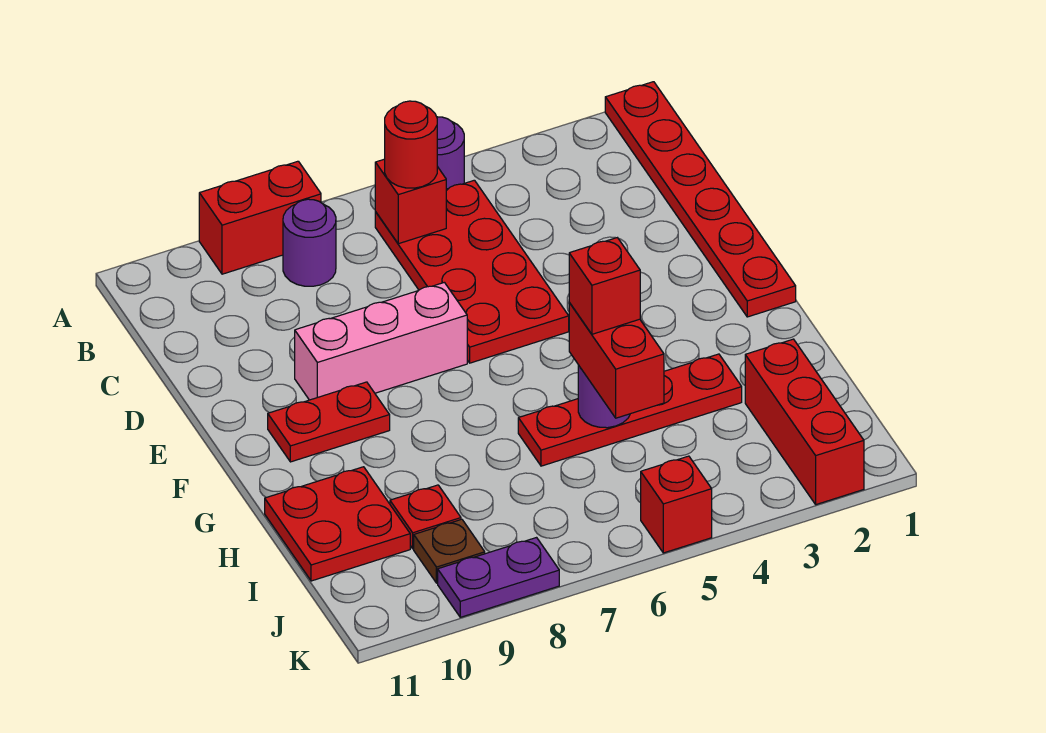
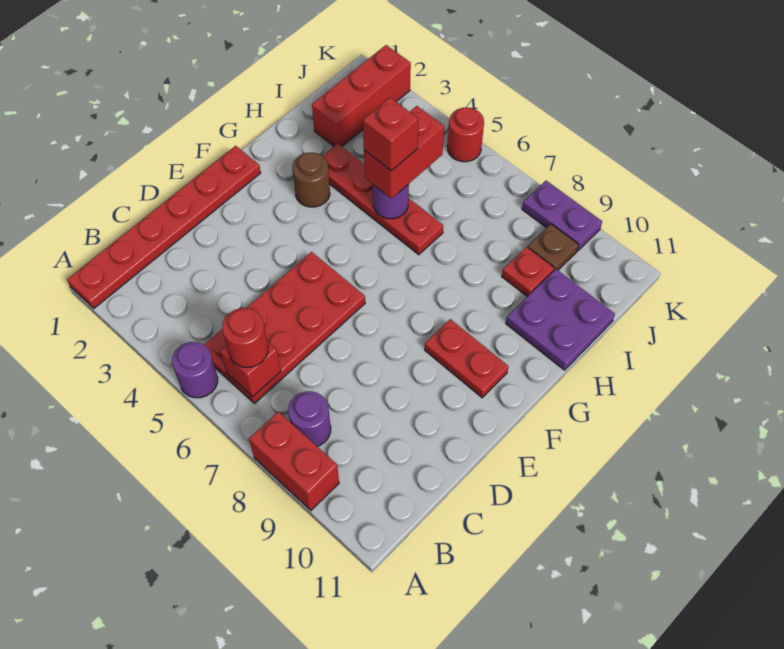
pink 1x3 brick [295,282,467,400] -> none
none -> brown 1x1 round brick [292,153,330,207]
red 2x2 plate [265,467,410,581] -> purple 2x2 plate [506,269,615,370]
red 1x1 brick [641,456,712,553] -> red 1x1 round brick [447,108,484,162]

